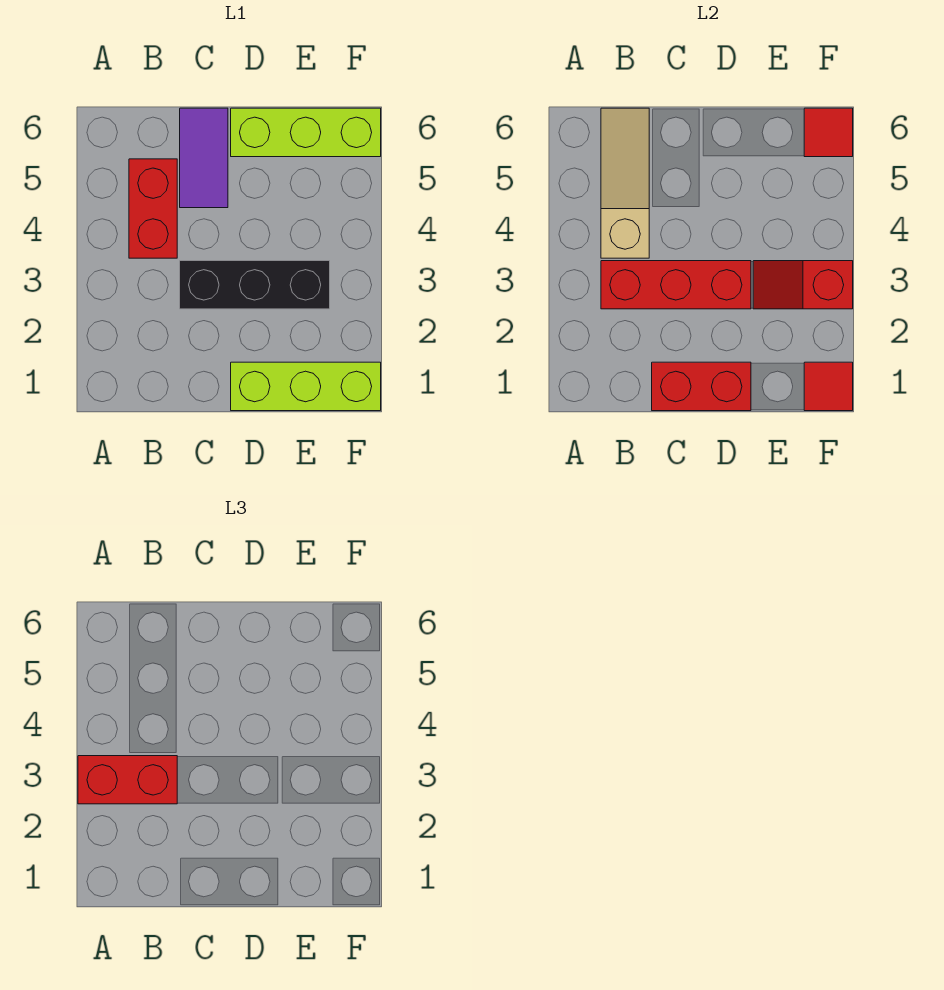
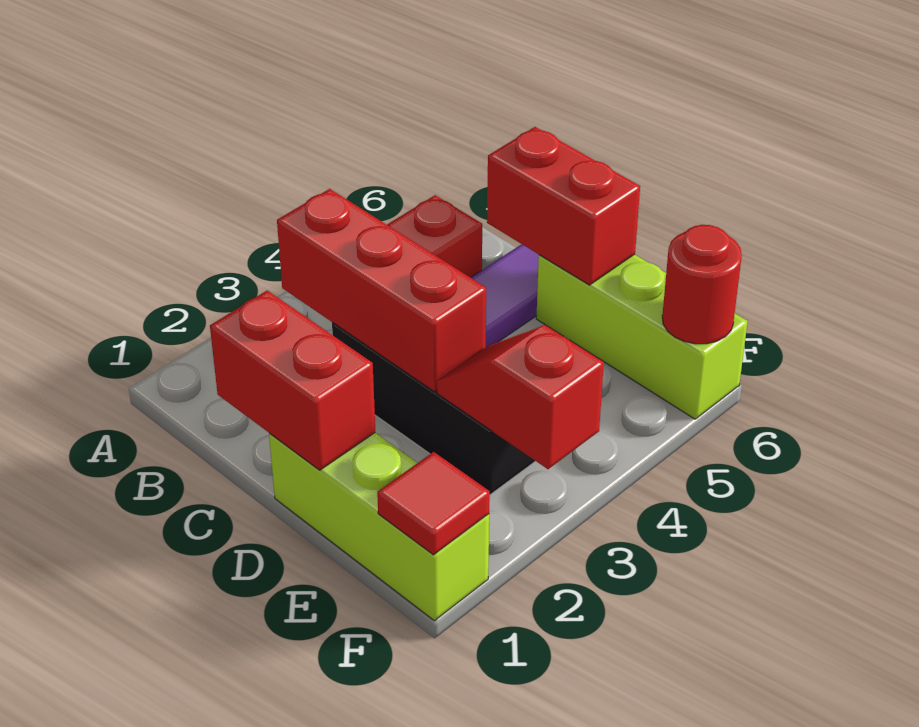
red 1x2 brick [78,756,177,804] -> red 1x2 brick moved to [487,127,640,285]
tan 1x3 slope [601,108,649,258] -> none
red 1x1 tile [804,108,853,157] -> red 1x1 round brick [662,225,742,344]

